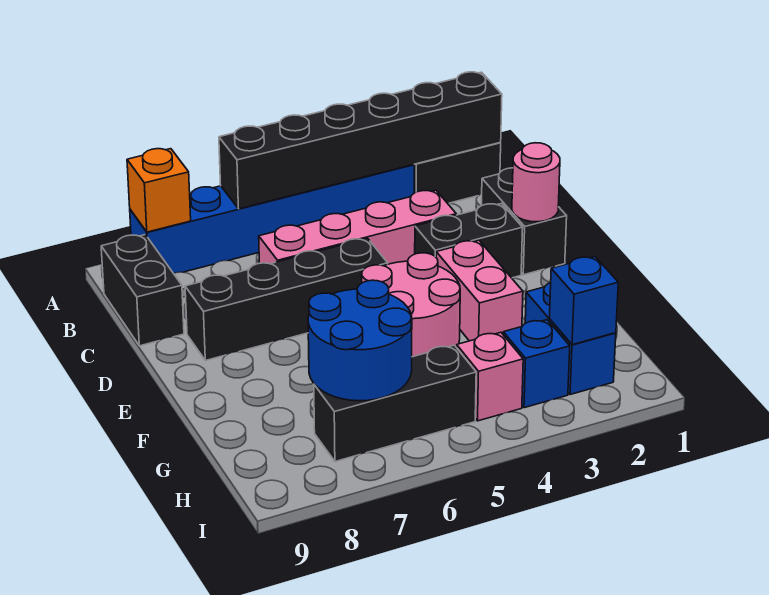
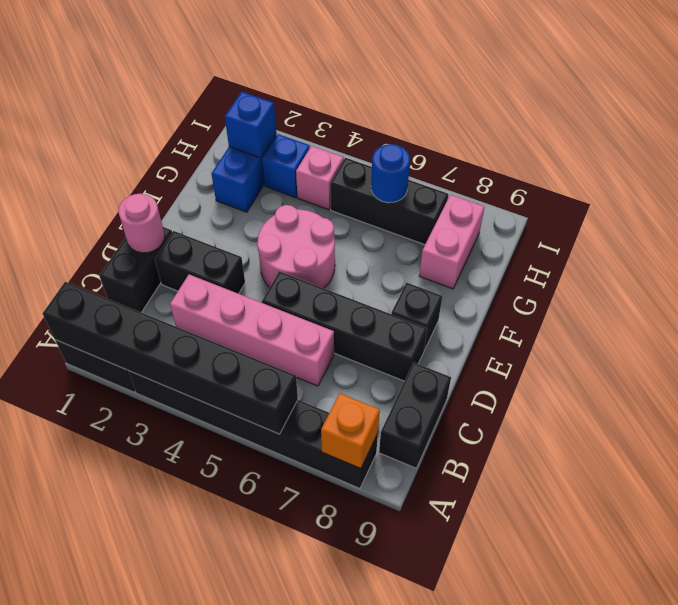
blue 1x6 brick [130,165,414,273] -> black 1x6 brick [128,371,378,489]
pink 1x2 brick [436,240,523,341] -> pink 1x2 brick moved to [419,195,484,289]
none -> black 1x1 brick [391,283,442,350]
blue 2x2 round brick [308,280,412,401] -> blue 1x1 round brick [371,144,410,203]

